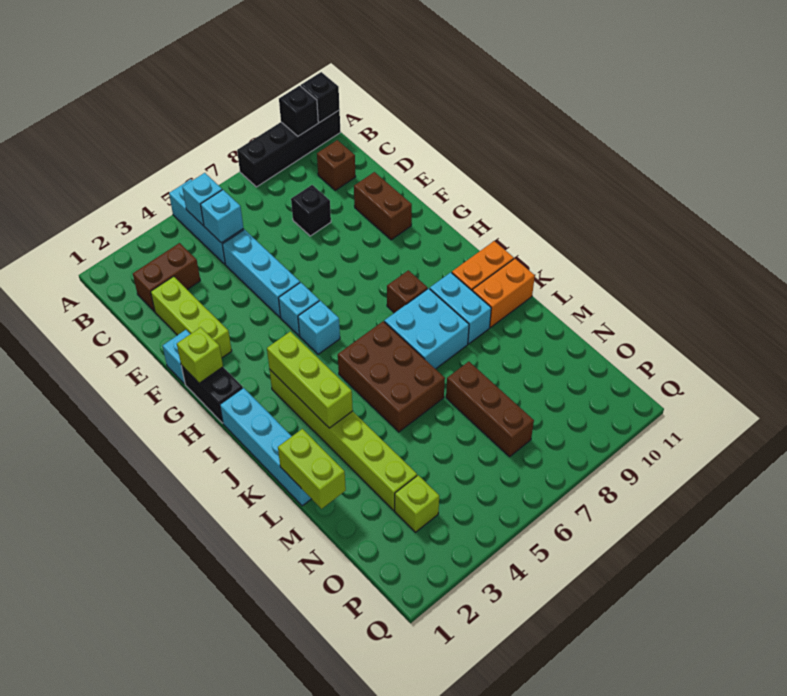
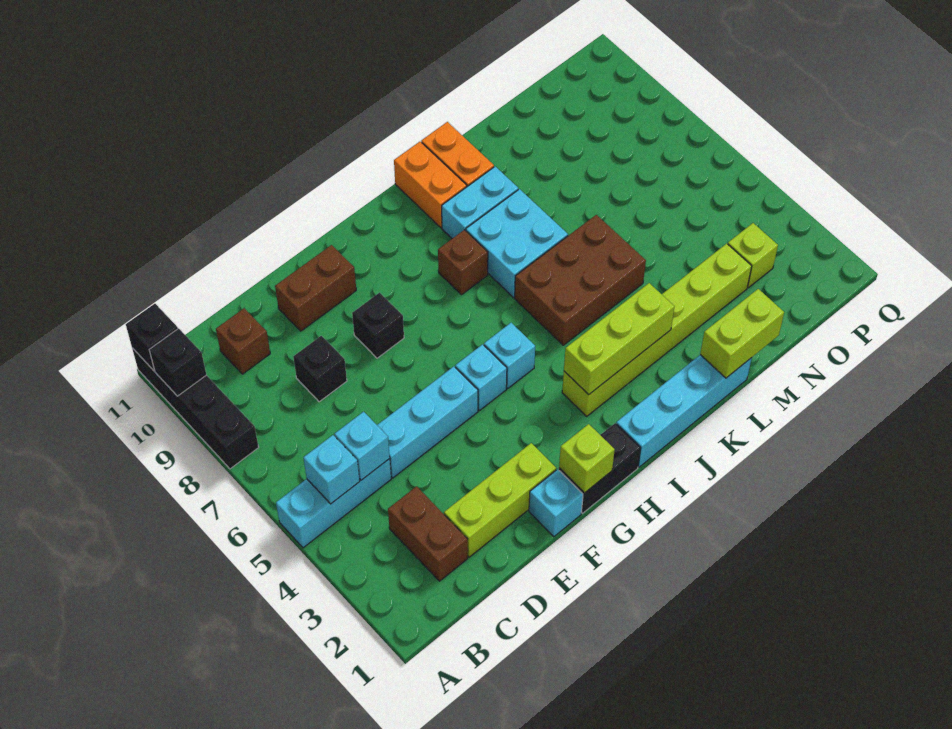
none -> black 1x1 brick [352,293,404,358]
brown 1x3 brick [446,362,534,457] -> none

